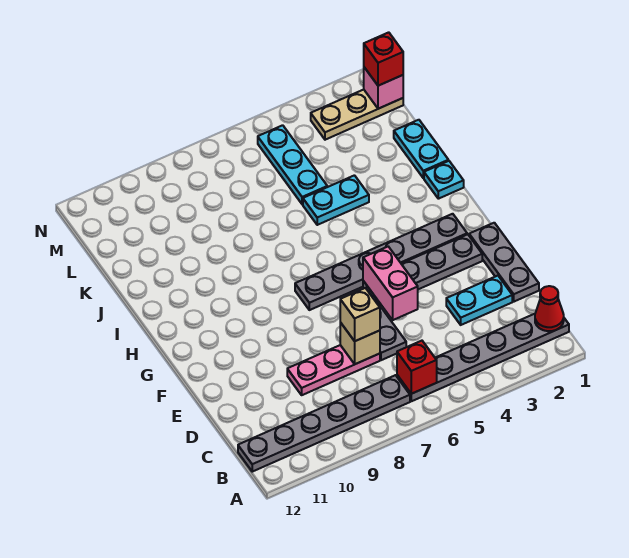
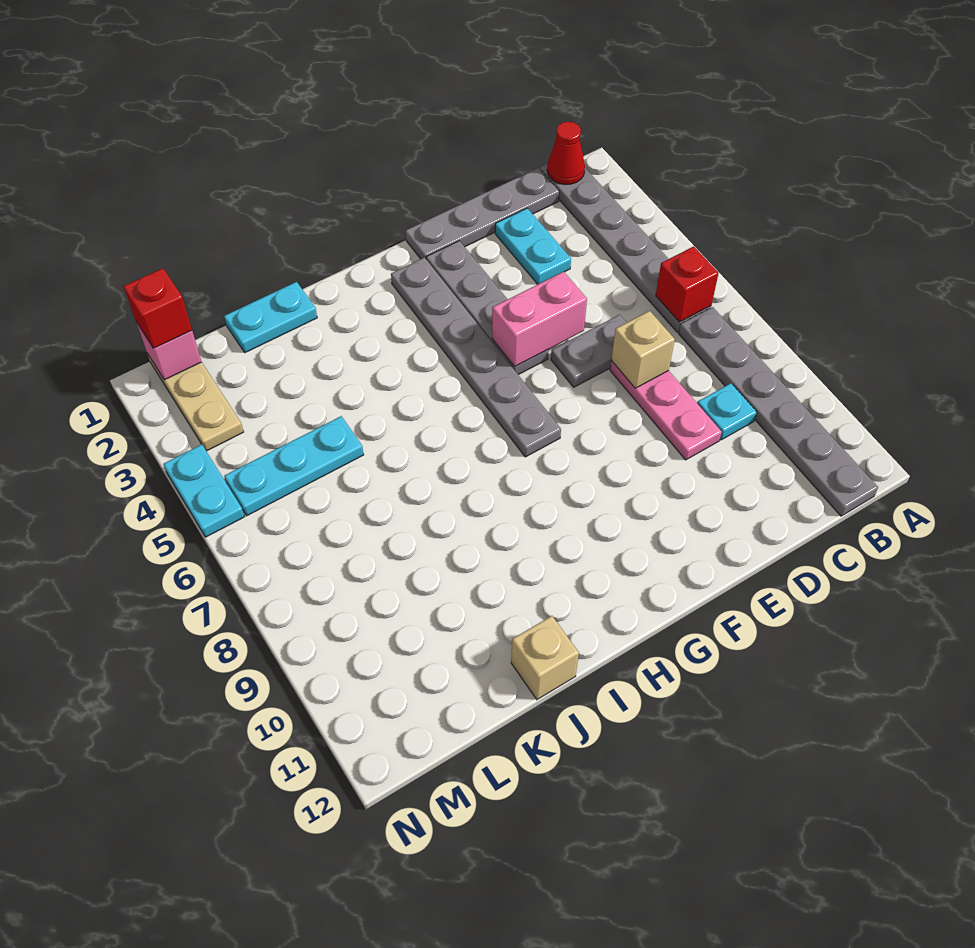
grey 1x3 plate [469,223,539,302] -> grey 1x4 plate [406,168,559,259]
tan 1x1 brick [340,288,380,341] -> tan 1x1 brick moved to [511,616,579,699]
cyan 1x1 plate [424,161,464,199] -> cyan 1x1 plate moved to [697,383,757,440]
cyan 1x2 plate [303,175,369,225] -> cyan 1x2 plate moved to [163,445,244,537]

